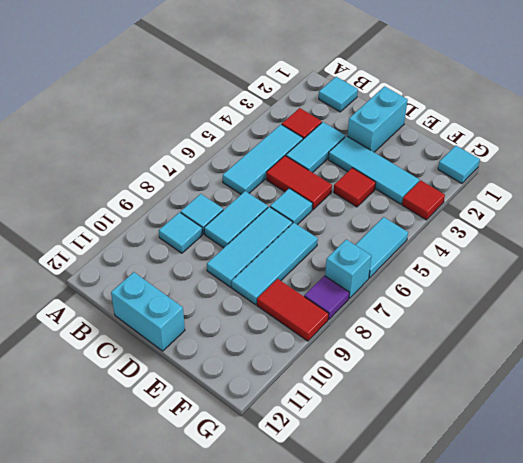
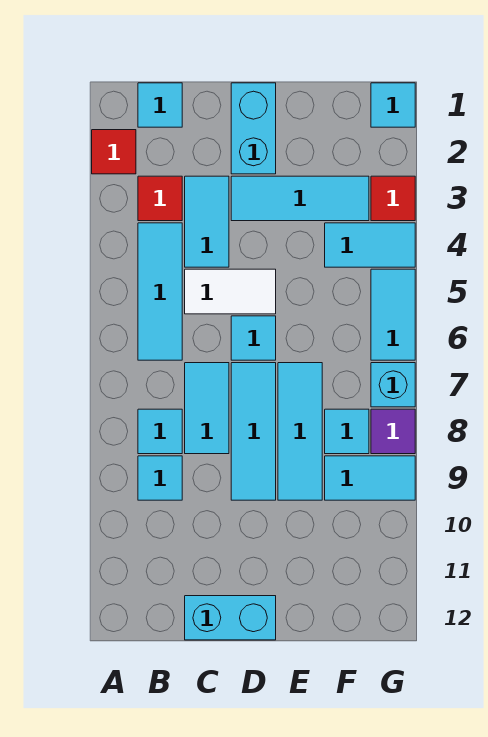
red 1x2 tile [266,156,332,210] -> white 1x2 tile [185,269,276,314]
red 1x1 tile [334,168,376,207] -> red 1x1 tile moved to [92,130,136,174]
none -> cyan 1x2 tile [325,223,415,267]
none -> cyan 1x1 tile [325,409,369,454]
red 1x2 tile [257,279,329,341] -> cyan 1x2 tile [325,456,415,500]

